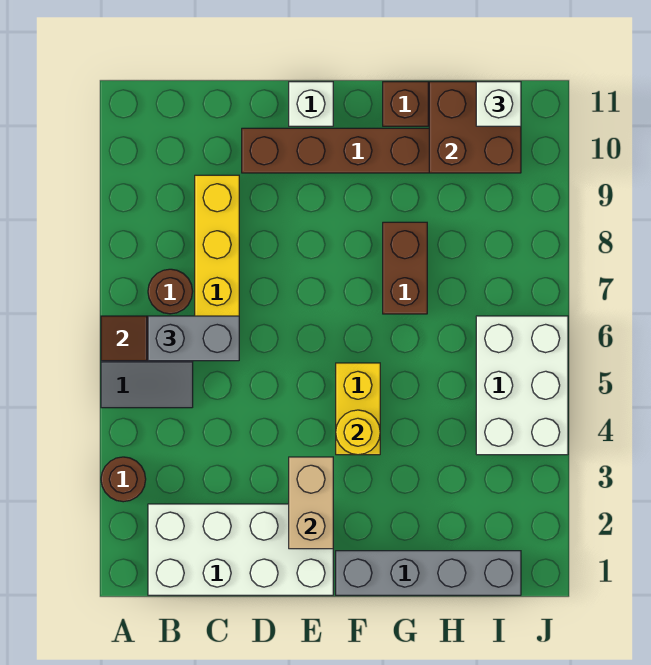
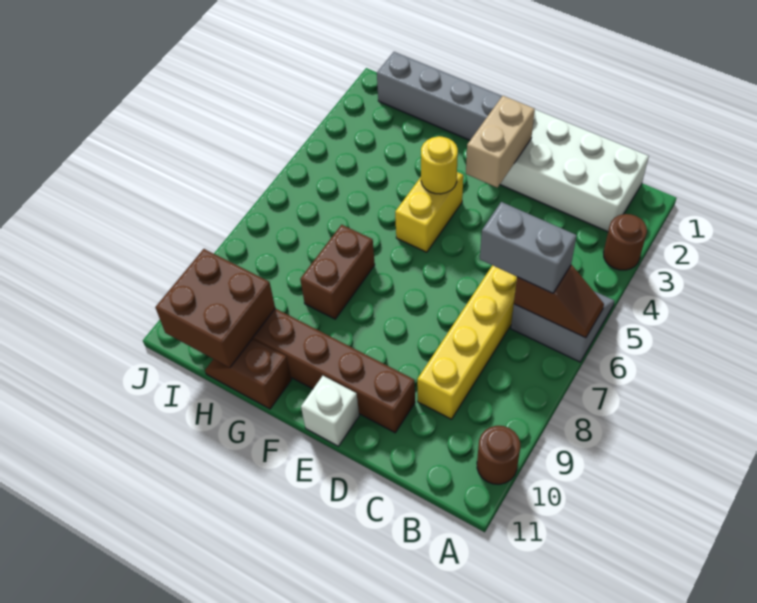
brown 1x1 round brick [148,269,193,314] -> brown 1x1 round brick moved to [477,426,520,484]
white 2x3 brick [476,316,568,455] -> none
white 1x1 brick [476,82,521,126] -> none

